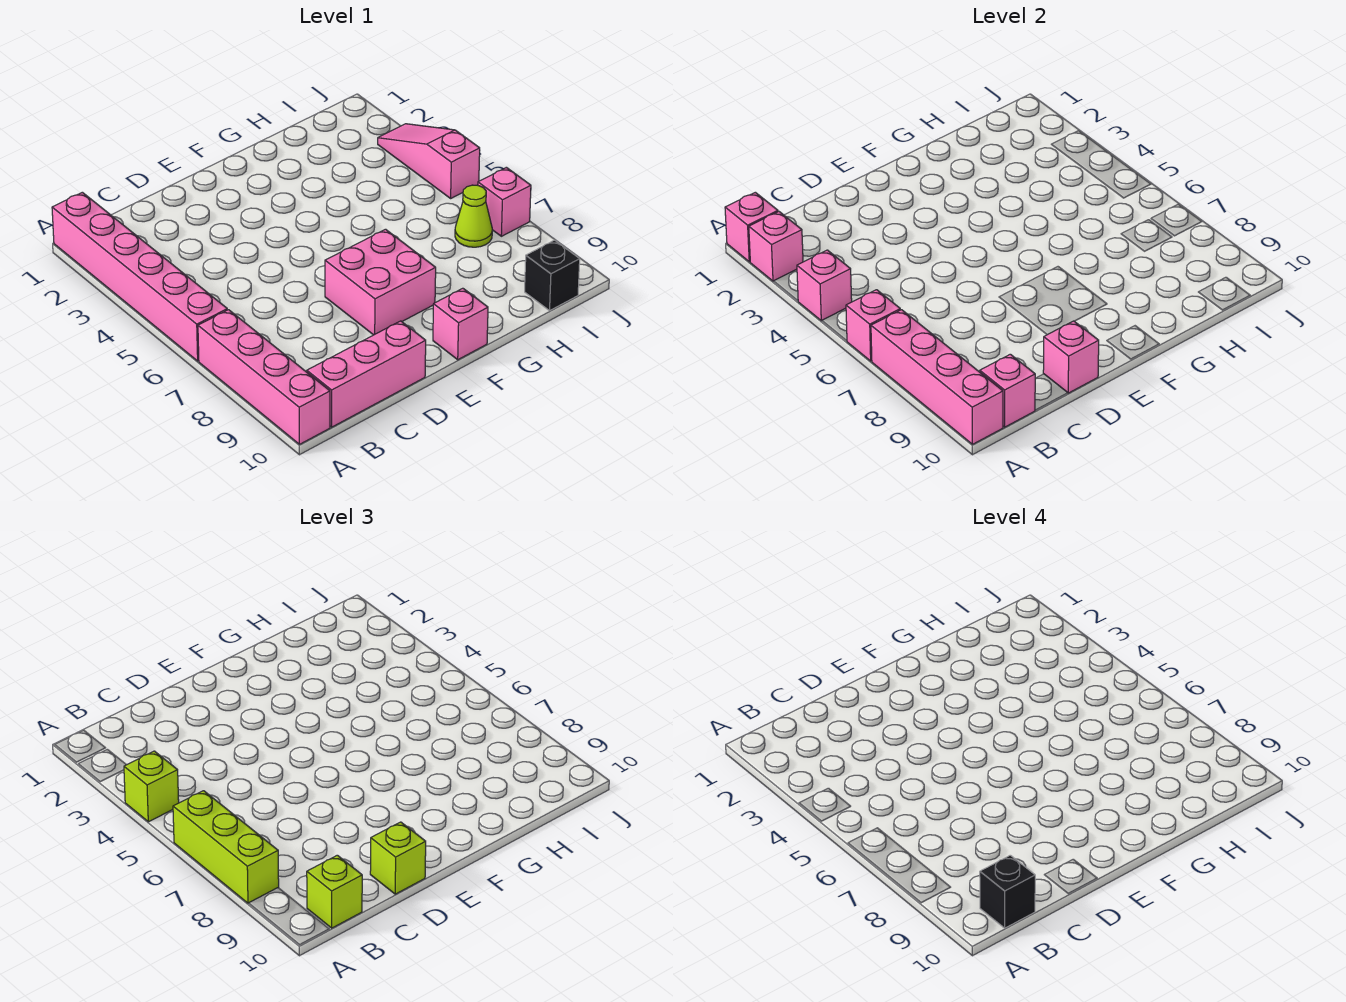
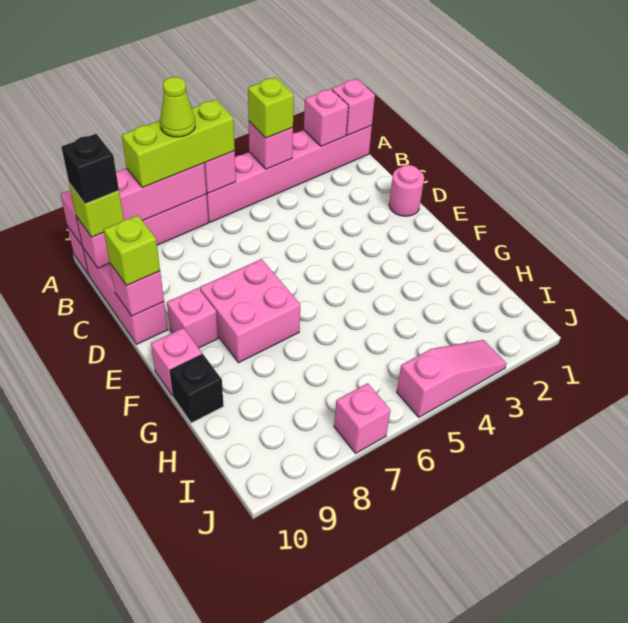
none -> pink 1x1 round brick [389,165,424,216]
none -> pink 1x1 brick [167,288,218,348]
lime 1x1 cone [455,185,492,247] -> lime 1x1 cone moved to [160,77,195,137]
black 1x1 brick [525,240,580,311] -> black 1x1 brick moved to [170,354,224,423]

